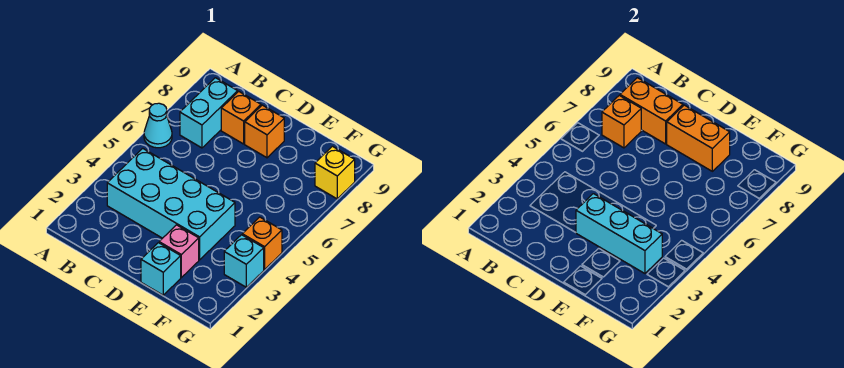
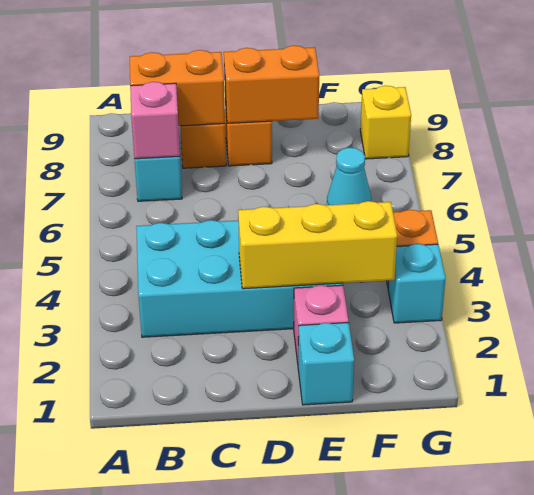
cyan 1x1 cone [144,103,172,148] -> cyan 1x1 cone moved to [327,148,372,205]
orange 1x1 brick [602,95,641,148] -> pink 1x1 brick [130,82,180,159]
cyan 1x3 brick [576,194,662,273] -> yellow 1x3 brick [238,201,397,289]

